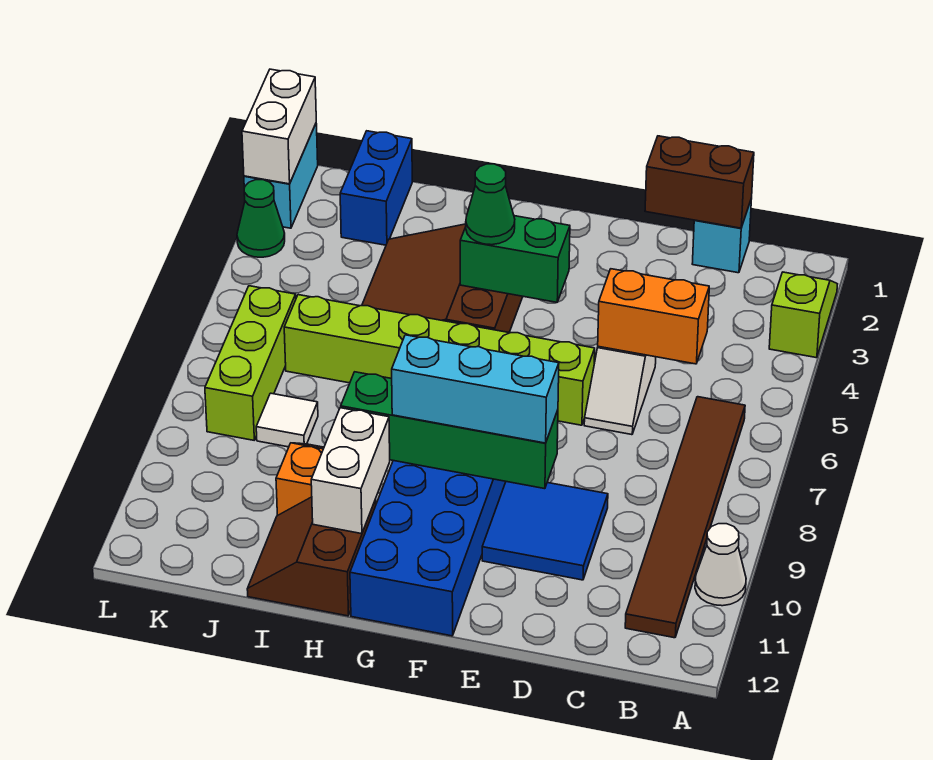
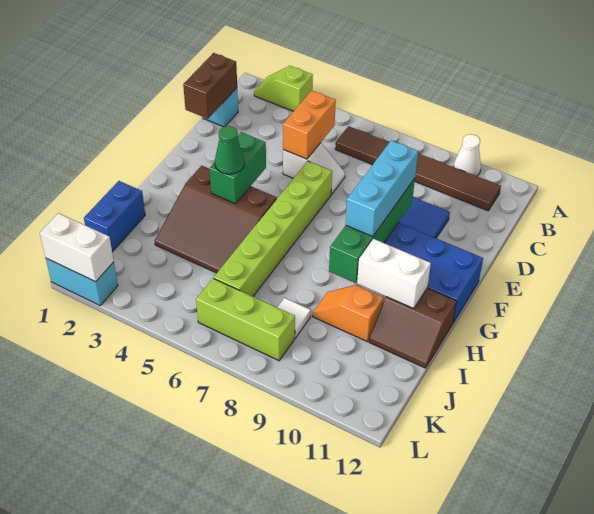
blue 1x2 brick [340,131,412,245] -> blue 1x2 brick turned to [84,181,145,252]
green 1x1 cone [237,180,285,257] -> none

